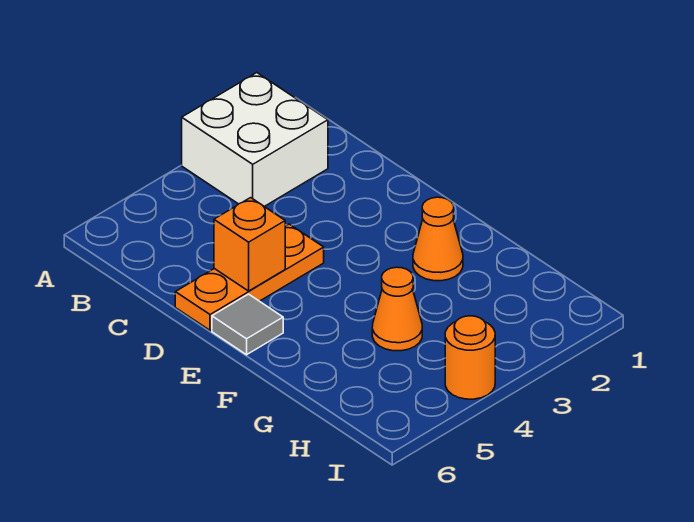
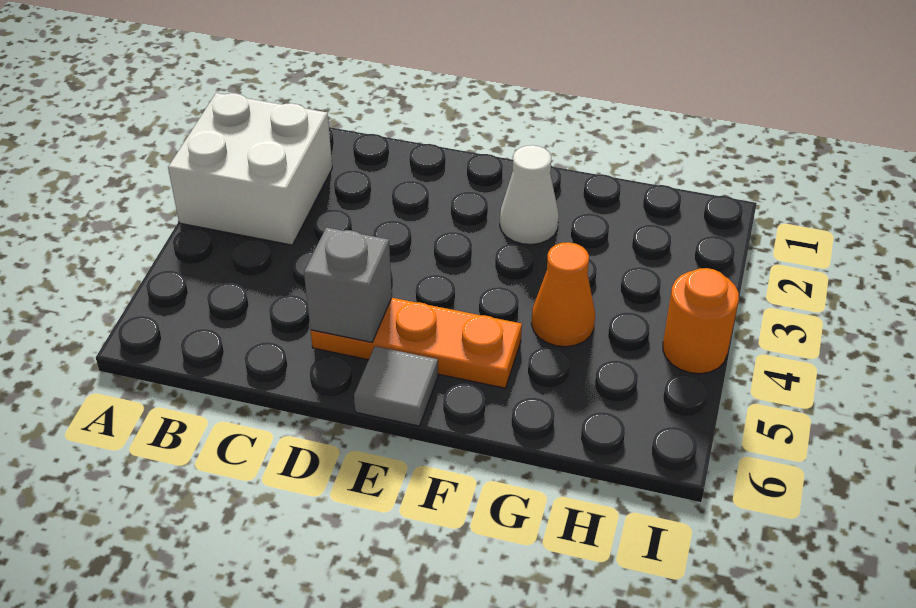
orange 1x3 plate [175,224,324,330] -> orange 1x3 plate turned to [311,298,522,388]
orange 1x1 brick [214,198,285,291] -> grey 1x1 brick [304,228,392,342]
orange 1x1 cone [413,197,463,281] -> white 1x1 cone [500,145,559,245]

